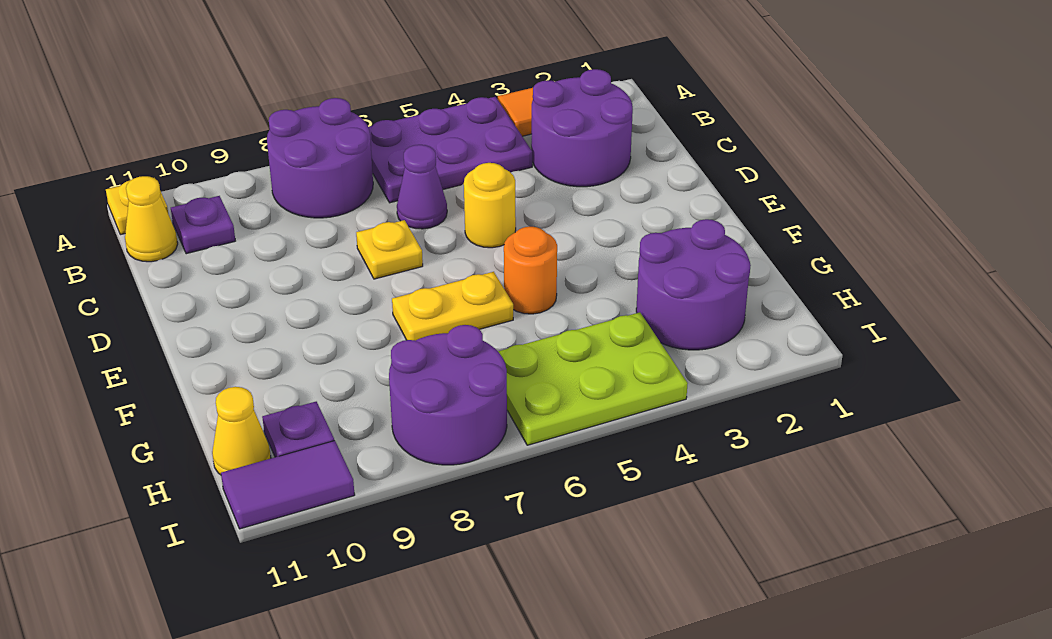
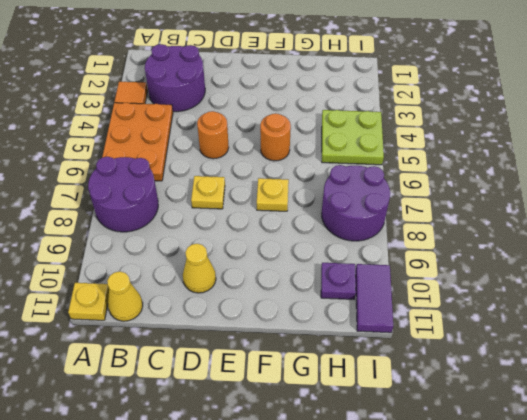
purple 2x3 plate [368,97,532,203] -> orange 2x3 plate [102,103,173,181]
purple 1x1 plate [171,196,235,254] -> none
purple 1x1 cone [397,145,447,229] -> none
yellow 1x1 round brick [464,163,516,248] -> orange 1x1 round brick [197,111,229,159]
yellow 1x2 plate [392,272,513,341] -> yellow 1x1 plate [257,178,289,211]
purple 2x2 round brick [636,219,751,350] -> none
lime 2x3 plate [498,312,688,445] -> lime 2x2 plate [322,110,384,165]
yellow 1x1 cone [212,387,271,475] -> yellow 1x1 cone moved to [183,244,216,293]

